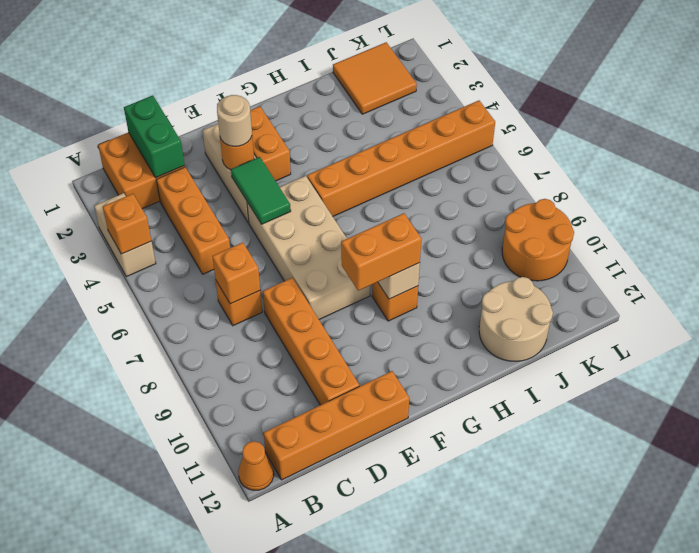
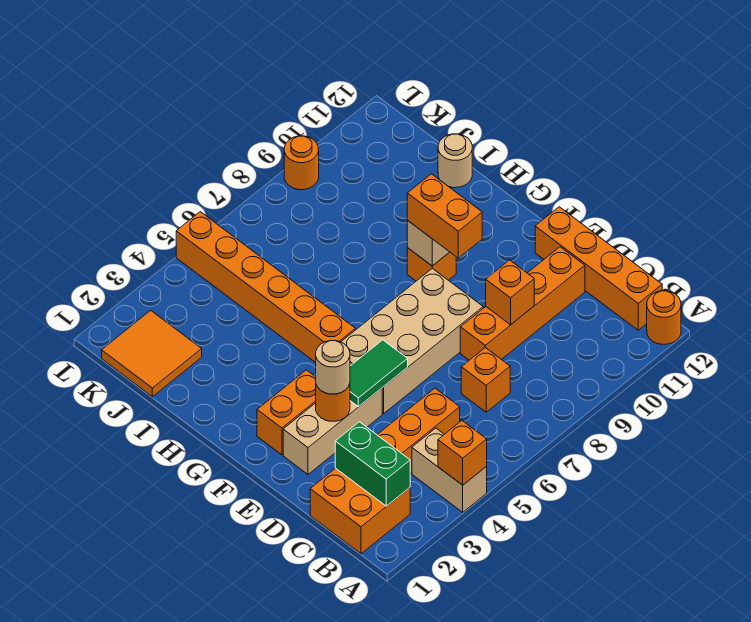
tan 1x2 brick [94,193,156,277] -> tan 1x2 brick turned to [412,428,487,512]
orange 1x1 cone [238,441,274,490] -> orange 1x1 round brick [647,291,681,344]
green 1x2 brick [124,95,185,178] -> green 1x2 brick turned to [335,422,410,506]
orange 1x1 brick [212,242,260,304] -> orange 1x1 brick moved to [486,260,534,325]
tan 2x2 round brick [479,277,553,361] -> tan 1x1 round brick [438,134,472,188]
orange 2x2 round brick [502,199,574,281] -> orange 1x1 round brick [284,136,319,190]

